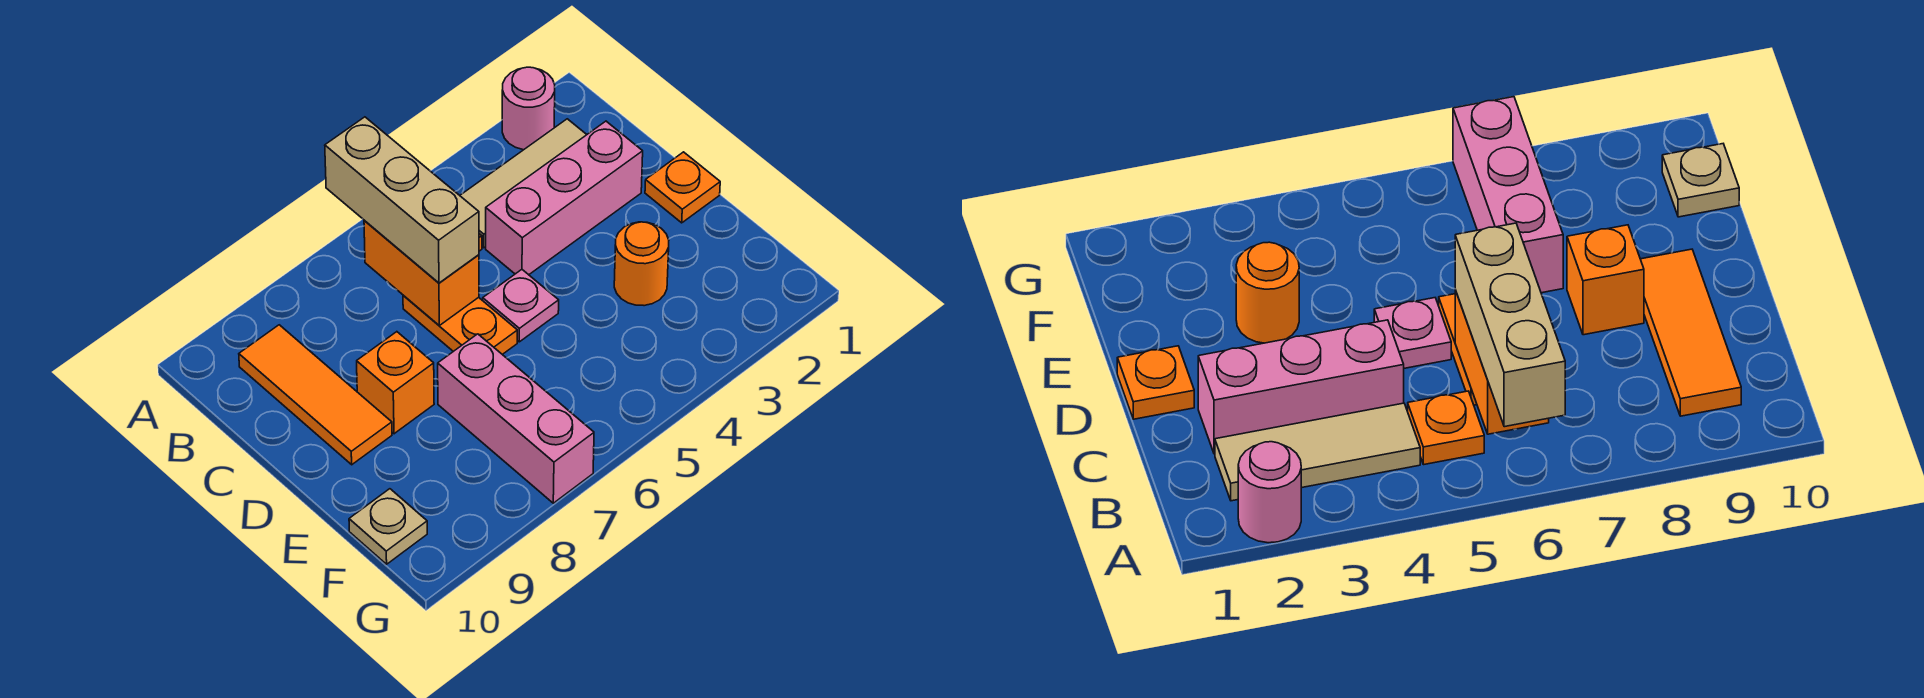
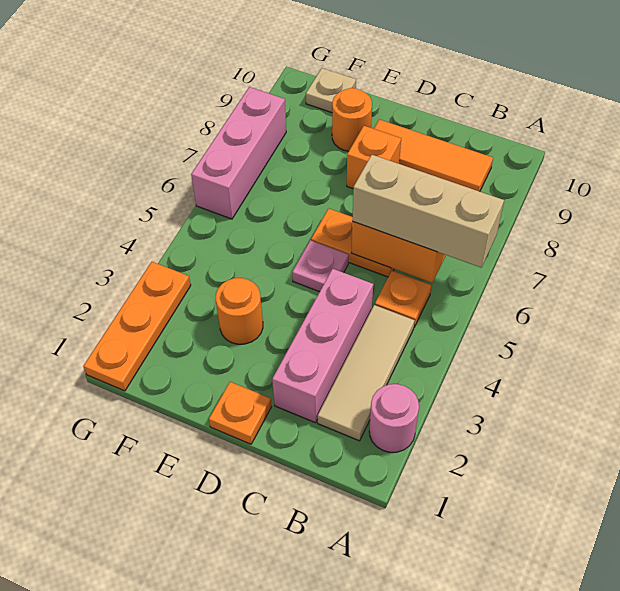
pink 1x3 brick [438,334,594,503] -> pink 1x3 brick turned to [191,87,286,219]
none -> orange 1x1 round brick [332,88,372,151]
none -> orange 1x3 plate [83,262,191,391]

